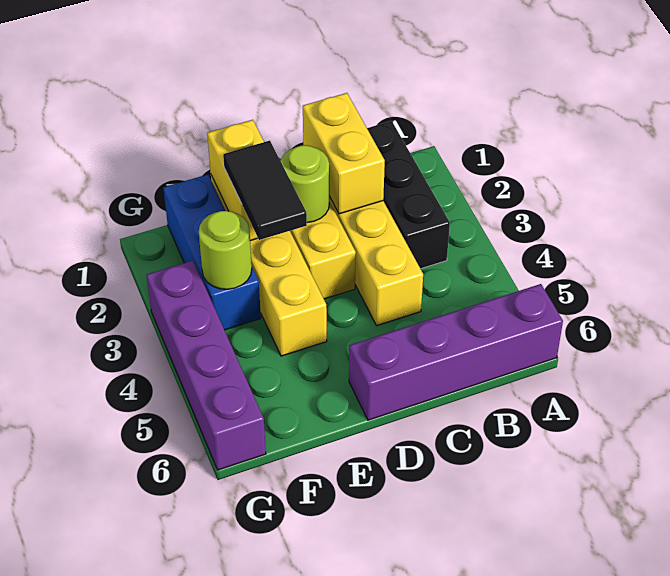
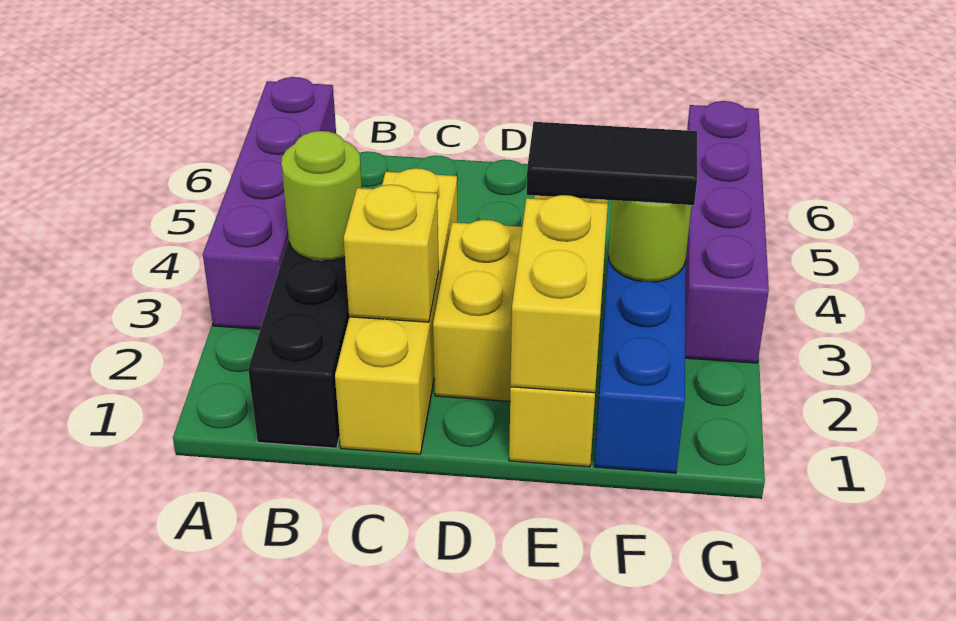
purple 1x4 brick [349,284,563,420] -> purple 1x4 brick turned to [203,77,336,329]
yellow 1x2 brick [303,93,385,214] -> yellow 1x1 brick [344,185,439,322]
lime 1x1 round brick [281,145,330,223] -> lime 1x1 round brick moved to [281,131,362,261]
black 1x2 tile [223,141,307,240] -> black 1x2 tile turned to [527,122,697,205]

